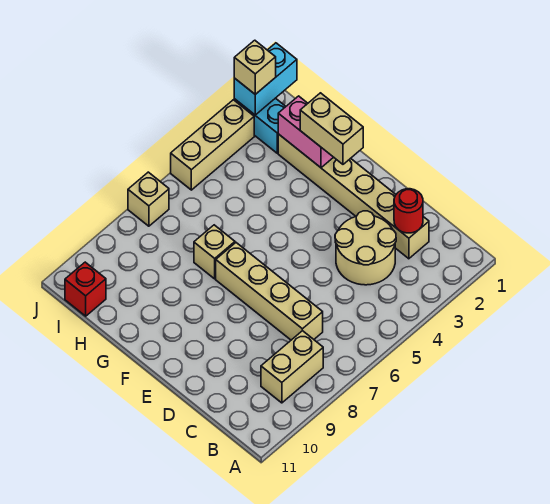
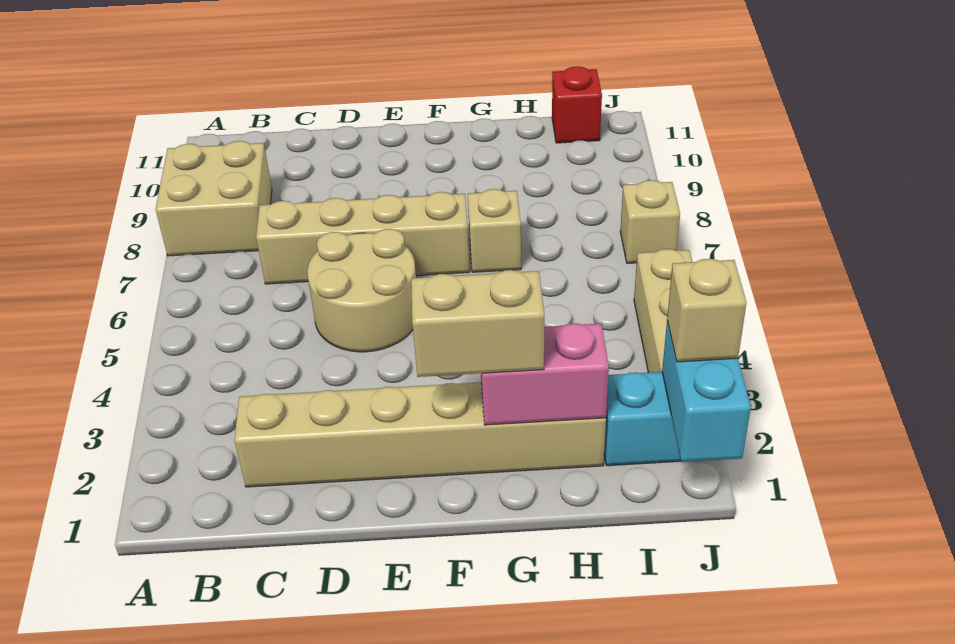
tan 1x2 brick [261,331,323,403] -> tan 2x2 brick [156,141,272,256]
red 1x1 round brick [394,189,423,233] -> none
tan 2x2 round brick [335,211,396,285] -> tan 2x2 round brick moved to [307,229,416,352]

